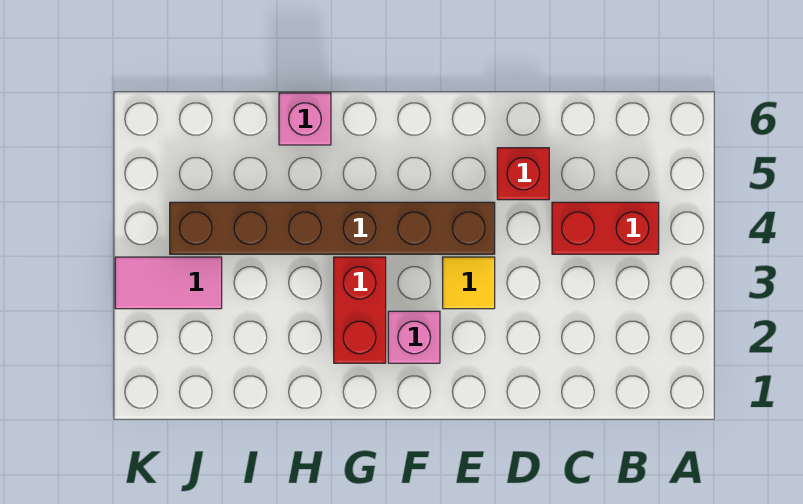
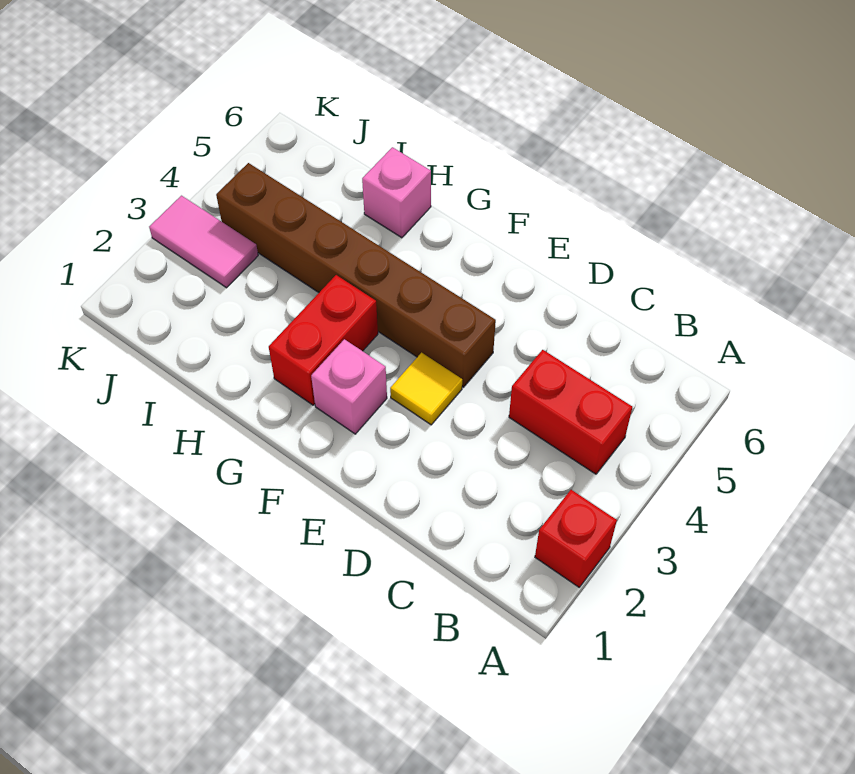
red 1x1 brick [497,148,549,200] -> red 1x1 brick moved to [535,490,617,587]

